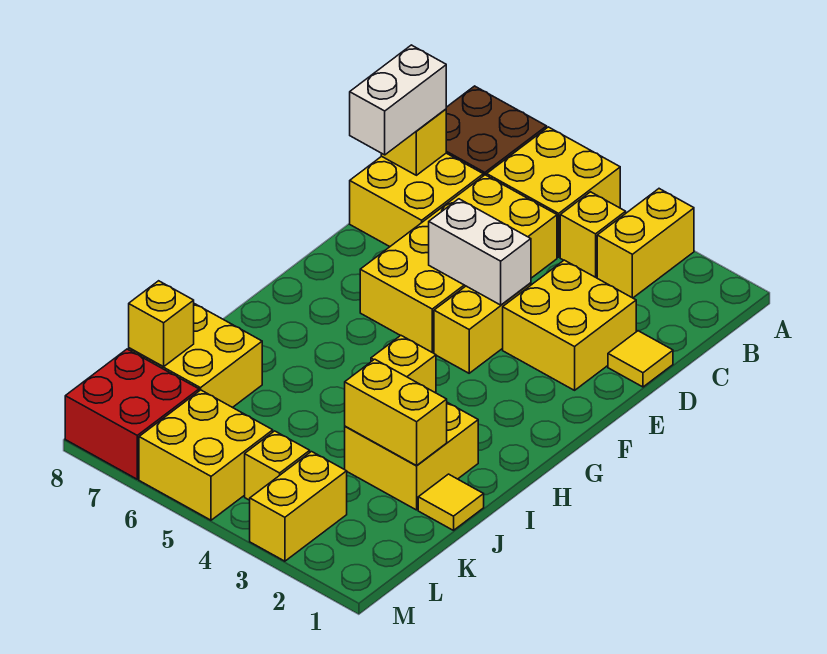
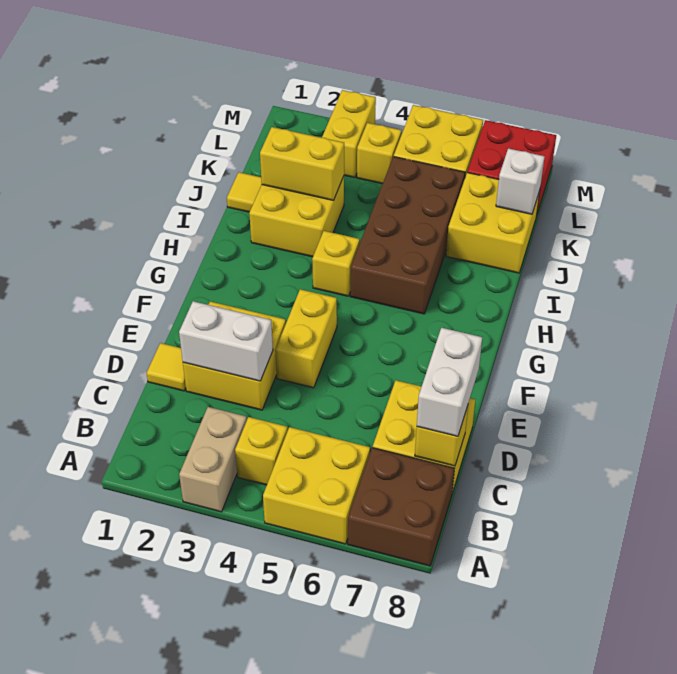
yellow 1x2 brick [597,189,694,298] -> tan 1x2 brick [179,407,247,512]
yellow 2x4 brick [360,175,557,353] -> none
white 1x2 brick [429,199,531,305] -> white 1x2 brick moved to [179,301,273,381]
none -> brown 2x4 brick [350,157,465,314]
yellow 1x1 brick [129,281,194,367] -> white 1x1 brick [496,148,545,214]

